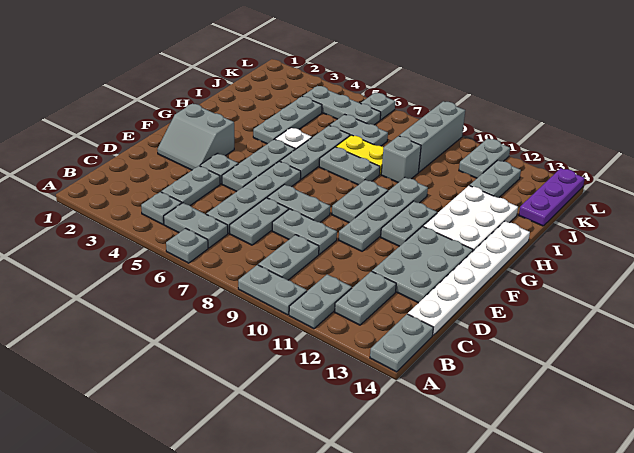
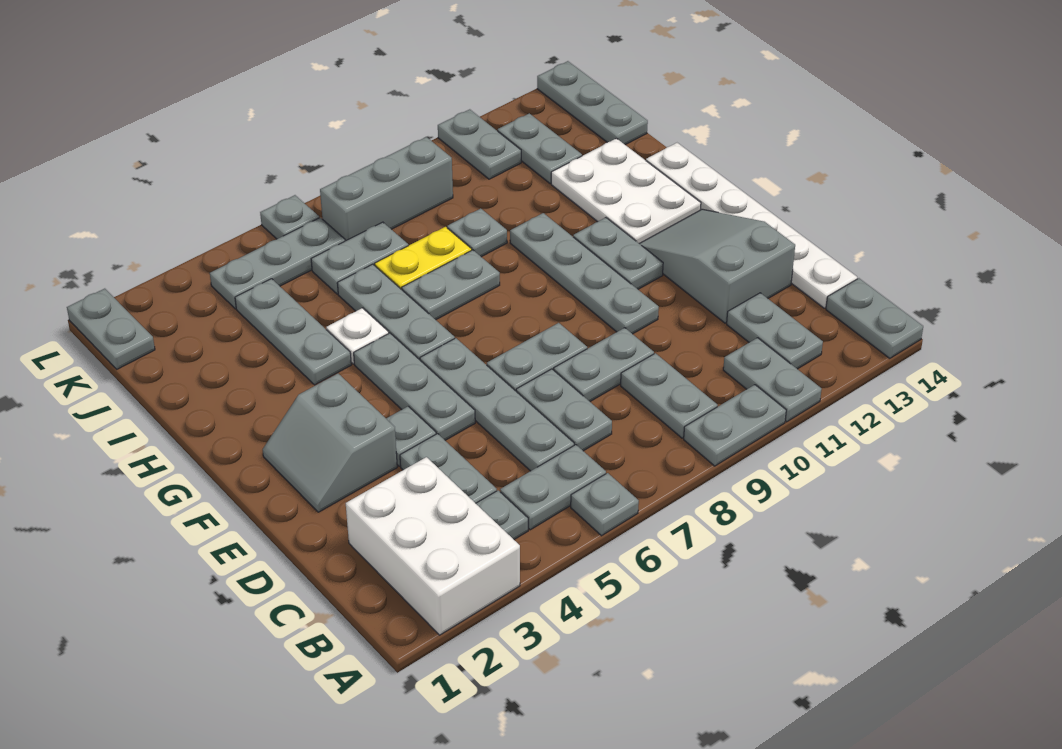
none -> white 2x3 brick [346,457,520,635]
grey 2x3 plate [372,226,473,303] -> grey 2x3 slope [639,209,795,323]
grey 2x2 slope [157,104,234,170] -> grey 2x2 slope turned to [263,374,397,512]
grey 1x2 plate [332,180,388,223] -> grey 1x2 plate moved to [67,289,155,369]
grey 1x1 brick [381,136,421,183] -> grey 1x1 plate [447,208,507,257]
grey 1x3 brick [399,101,465,172] -> grey 1x3 brick turned to [320,137,453,241]
purple 1x3 plate [519,168,585,226] -> grey 1x3 plate [537,61,648,145]

